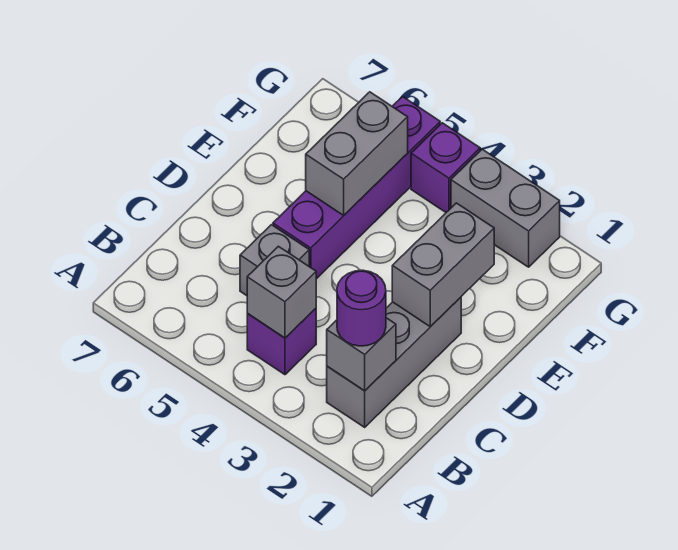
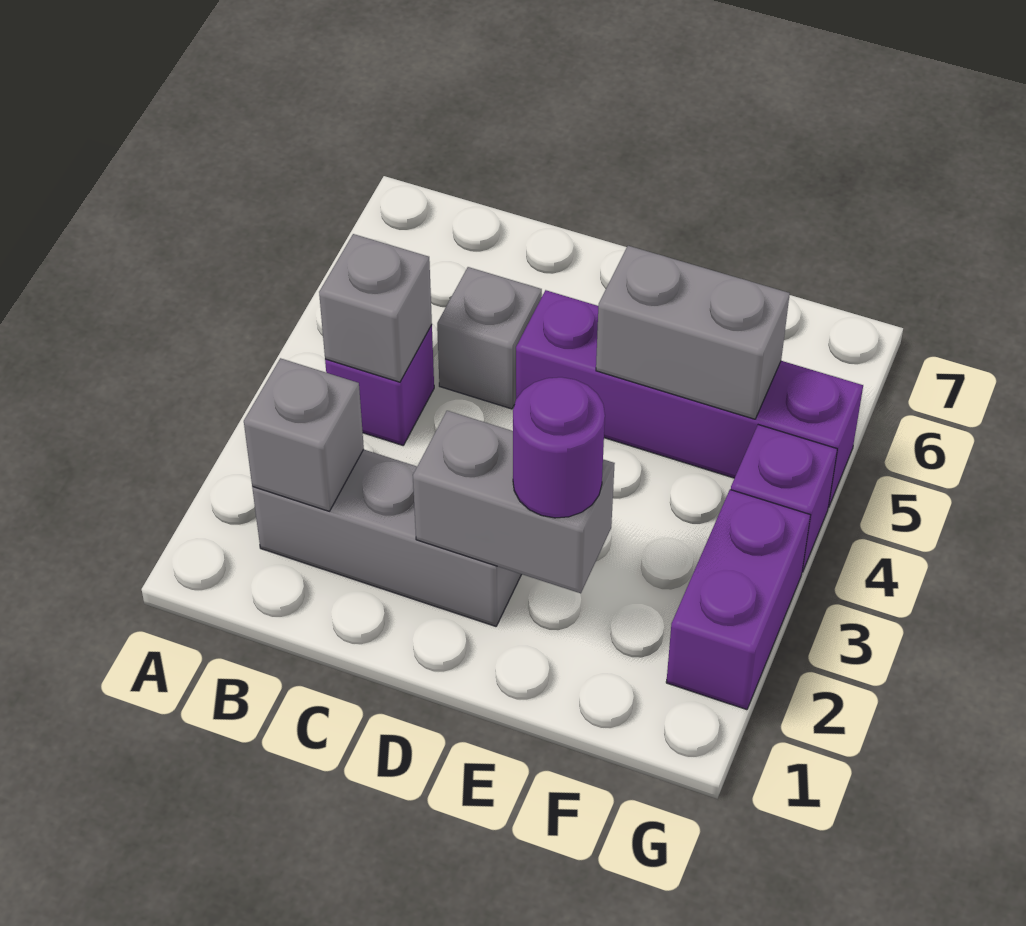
purple 1x1 round brick [337,270,386,346] -> purple 1x1 round brick moved to [513,377,605,518]
grey 1x2 brick [451,149,560,267] -> purple 1x2 brick [666,490,810,710]

